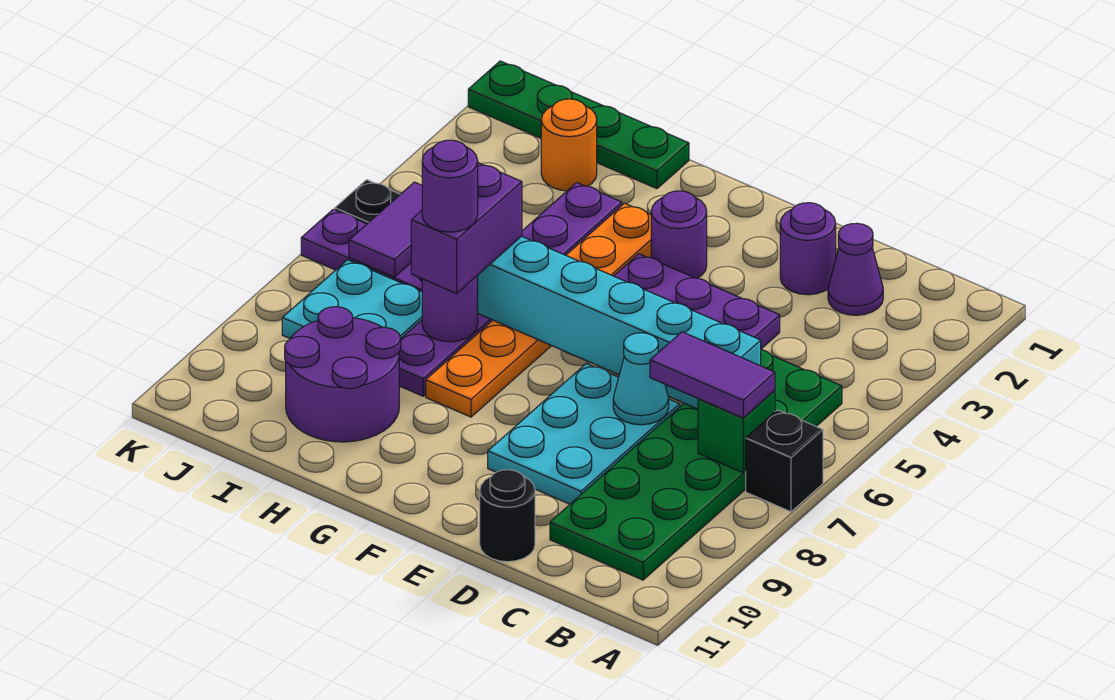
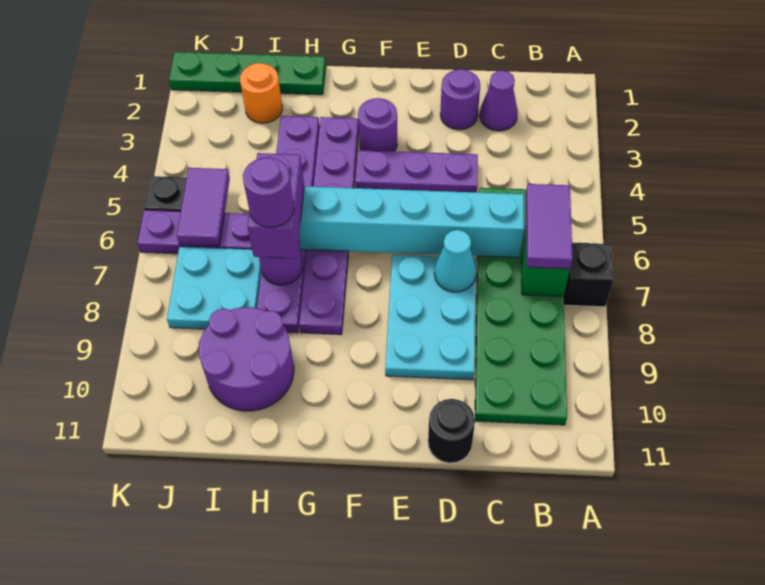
purple 1x2 tile [650,332,775,418] -> purple 1x2 tile turned to [526,184,573,269]
orange 1x6 plate [426,203,651,417] -> purple 1x6 plate [299,117,359,335]

